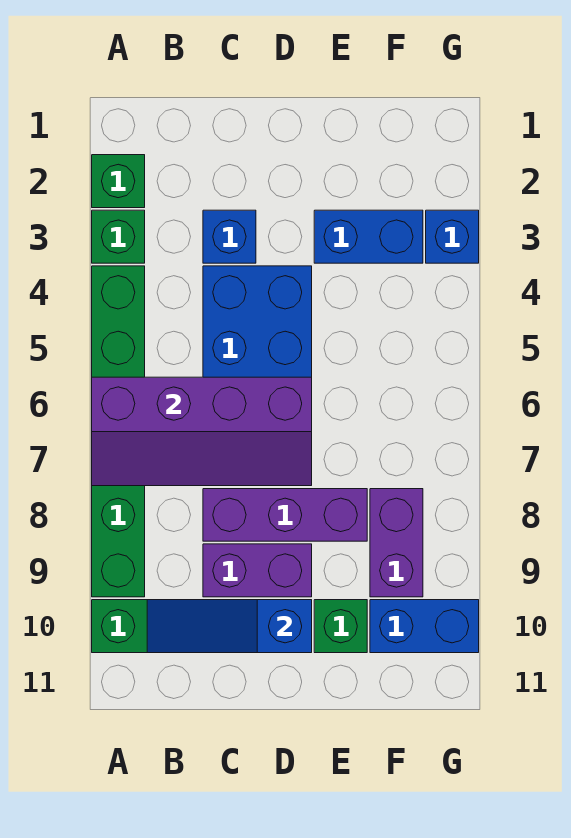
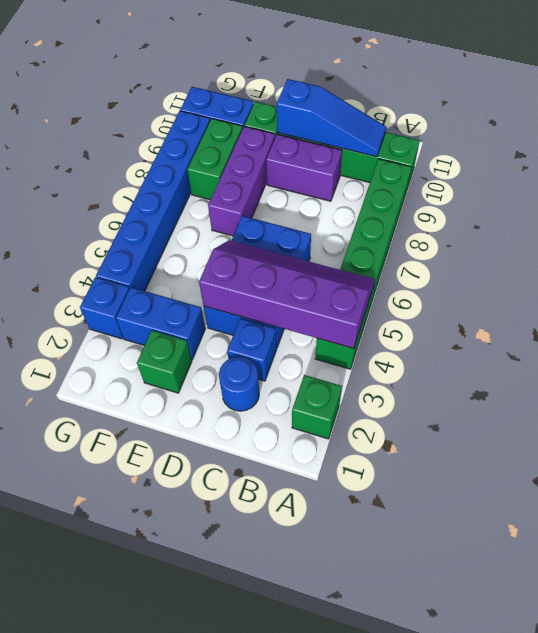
green 1x1 brick [92,210,145,263] -> green 1x1 brick moved to [137,331,192,393]
purple 2x4 slope [92,377,312,486] -> purple 2x4 slope moved to [199,240,375,348]
none -> blue 1x1 round brick [219,357,259,411]
purple 1x3 brick [203,489,367,541] -> purple 1x3 brick turned to [208,126,275,236]
purple 1x2 brick [370,489,423,597] -> green 1x2 brick [187,119,242,200]
none -> blue 1x6 brick [96,111,210,291]

